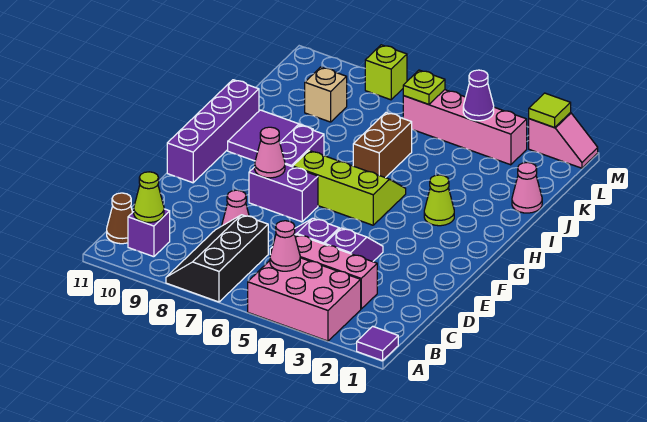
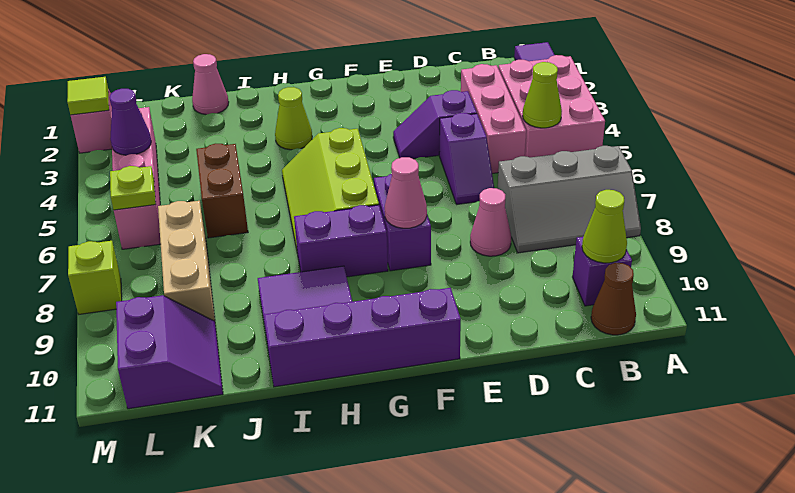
black 2x3 slope [166,215,268,302] -> grey 2x3 slope [498,146,641,253]
pink 1x1 cone [270,221,300,271] -> lime 1x1 cone [523,62,562,128]
brown 1x2 brick [353,113,412,178] -> brown 1x2 brick turned to [196,144,248,238]
tan 1x1 brick [305,67,347,122] -> tan 1x3 brick [158,201,215,321]
none -> purple 2x2 slope [116,295,223,409]

